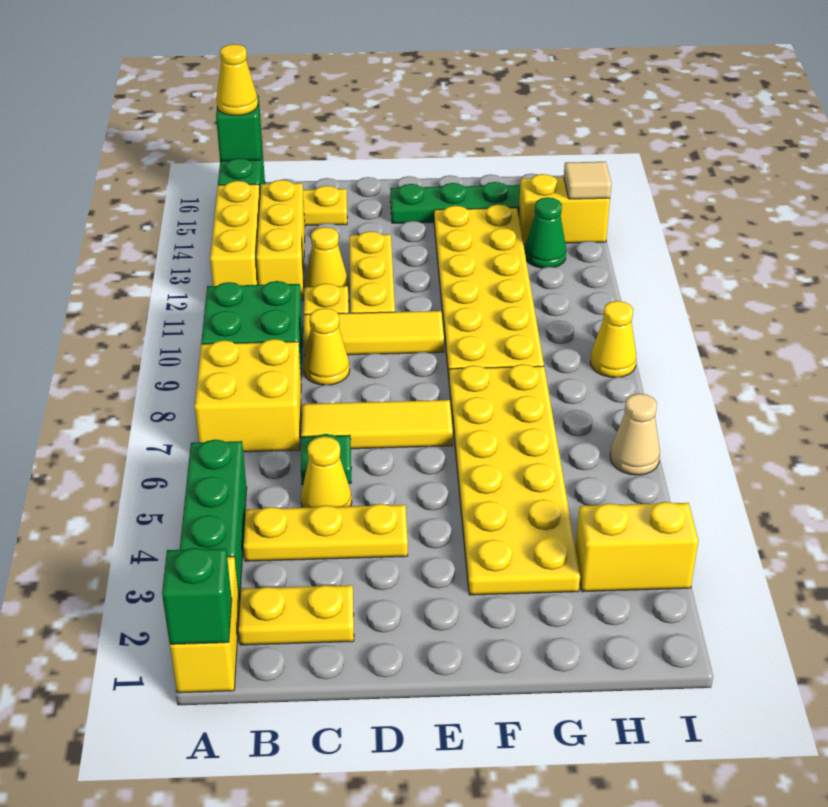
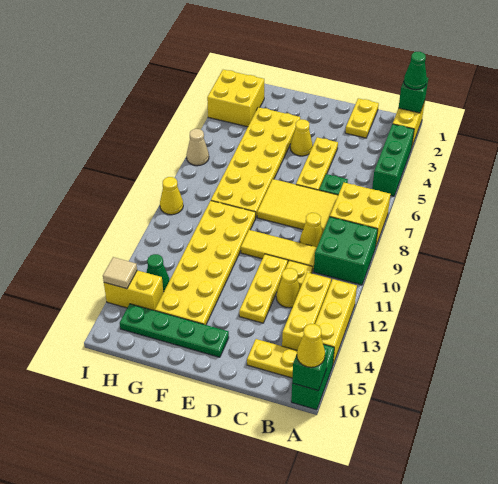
none -> green 1x1 cone [404,52,427,90]
yellow 1x2 plate [238,585,354,645] -> yellow 1x2 plate turned to [345,98,379,138]
yellow 1x3 plate [243,504,408,561] -> yellow 1x3 plate turned to [296,137,338,190]
yellow 1x1 cone [301,437,352,508] -> yellow 1x1 cone moved to [290,119,313,156]
yellow 1x3 tile [301,400,453,449] -> yellow 2x3 tile [257,179,338,232]
yellow 1x2 brick [575,502,698,592] -> yellow 2x2 brick [207,70,264,127]

